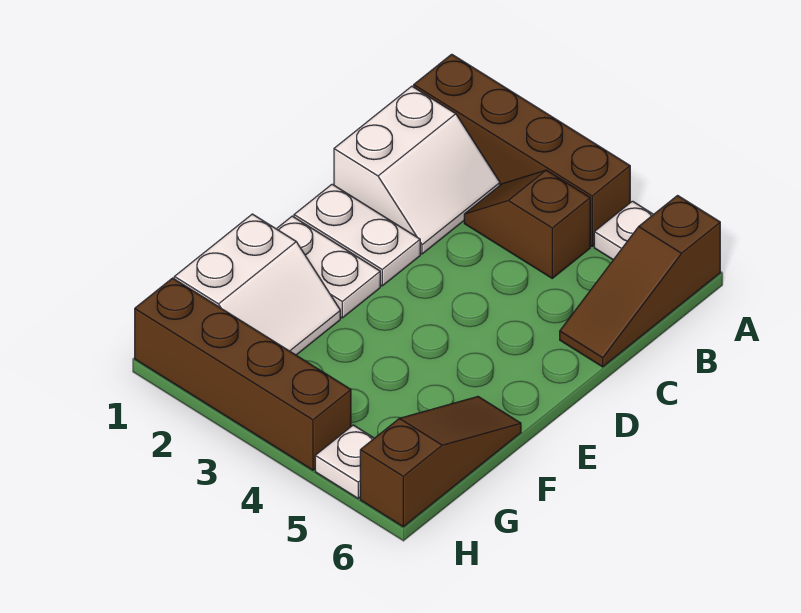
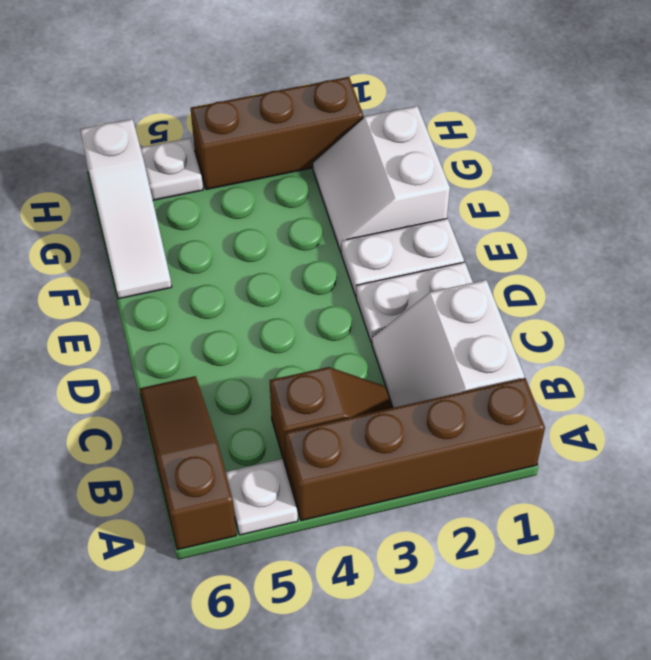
brown 1x3 slope [360,397,521,527] -> white 1x3 slope [80,119,172,299]
brown 1x4 brick [135,278,351,470] -> brown 1x3 brick [191,77,363,190]

